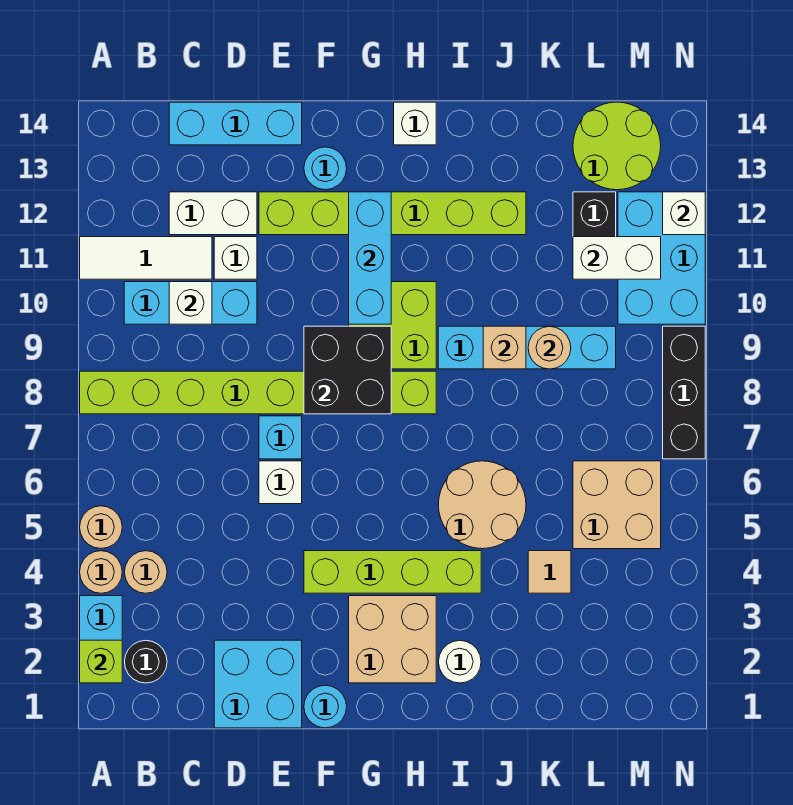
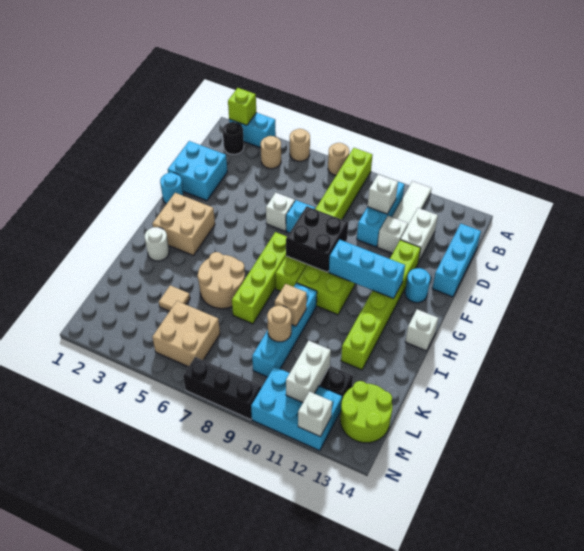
tan 1x1 round brick [80,551,122,593] -> tan 1x1 round brick moved to [328,143,349,175]
lime 1x4 brick [304,551,481,593] -> lime 1x4 brick moved to [232,232,287,324]

